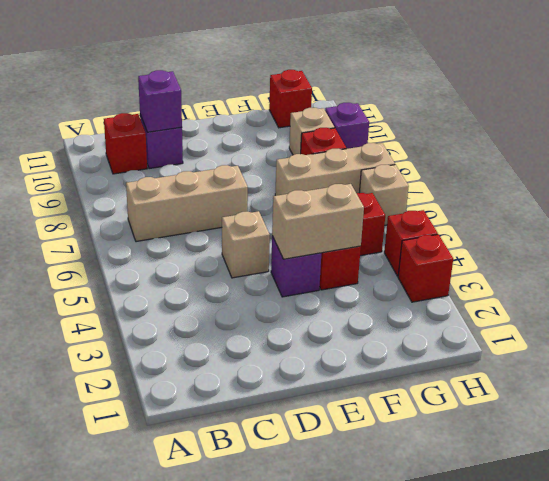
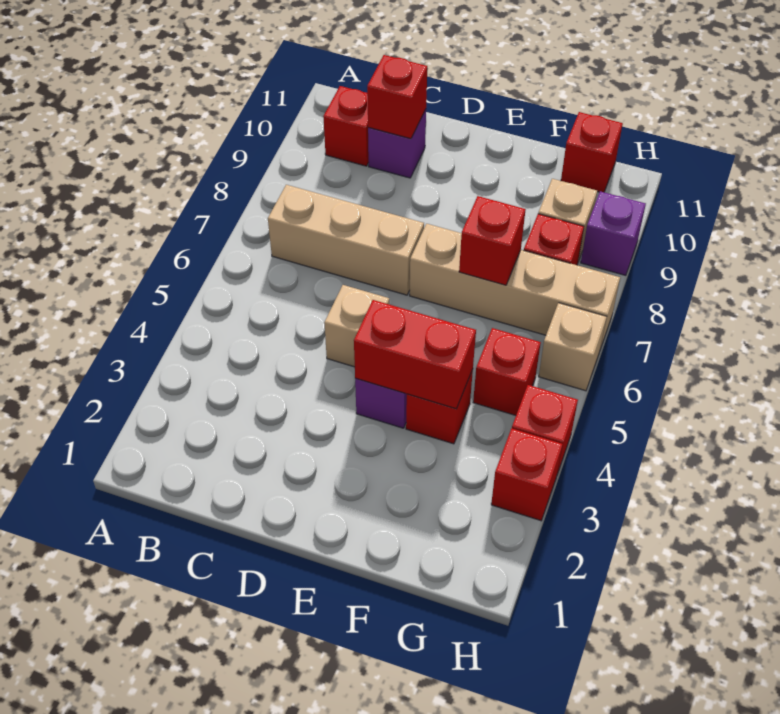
purple 1x1 brick [138,70,182,132] -> red 1x1 brick [367,55,427,139]
tan 1x2 brick [272,184,364,259] -> red 1x2 brick [354,300,476,409]
tan 1x3 brick [275,143,395,196] -> tan 1x4 brick [410,224,620,349]
none -> red 1x1 brick [459,196,526,285]

